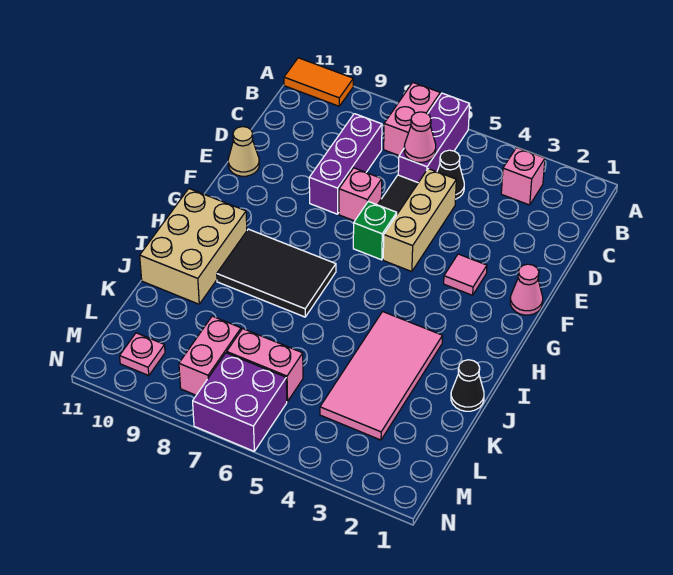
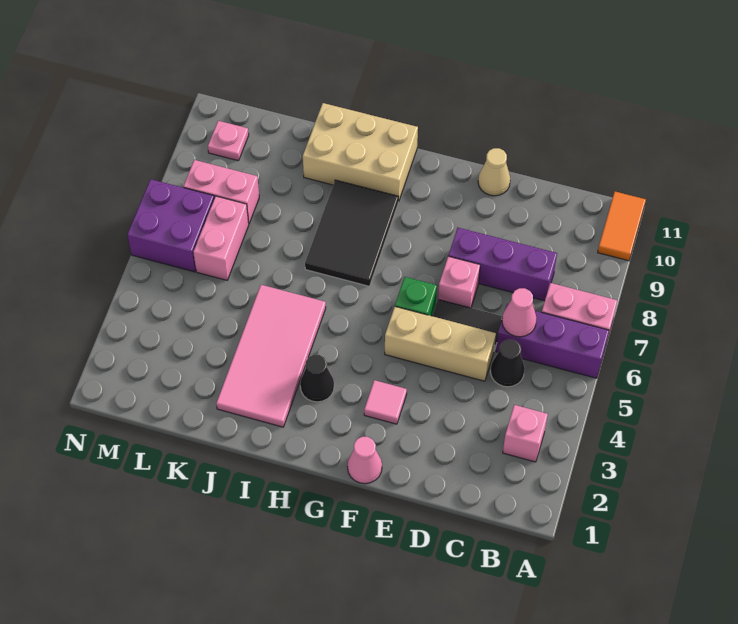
pink 2x4 tile [320,312,443,440] -> pink 2x4 tile turned to [216,285,326,427]
black 1x1 cone [451,360,484,411] -> black 1x1 cone moved to [300,355,334,402]

